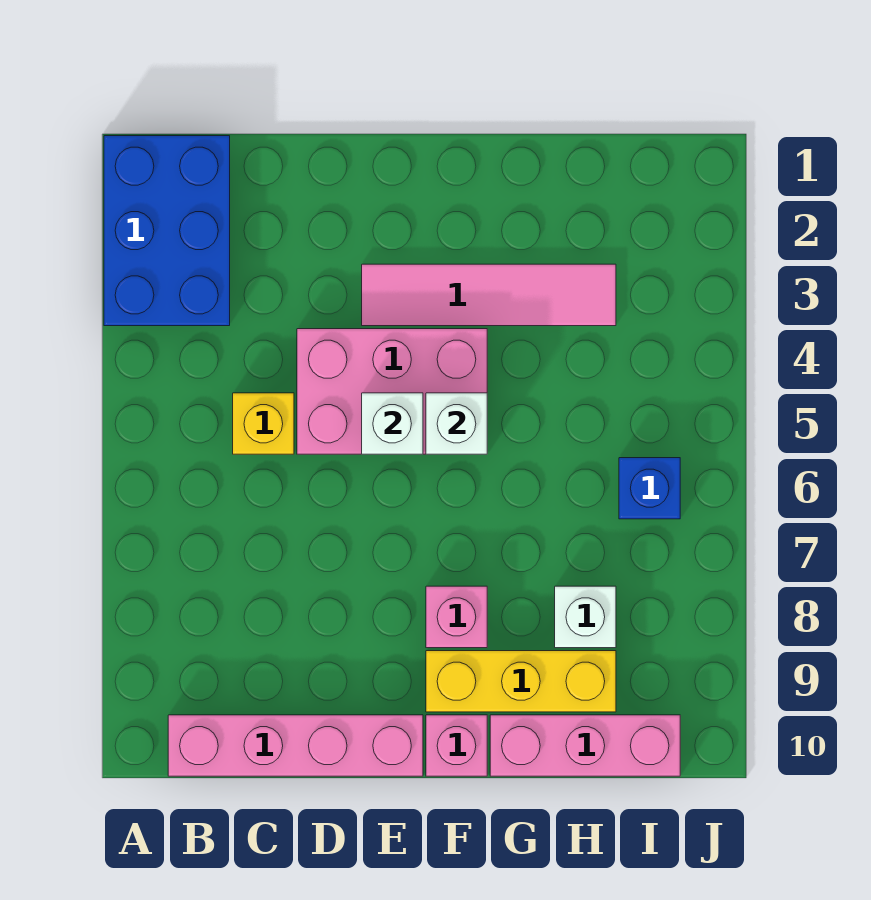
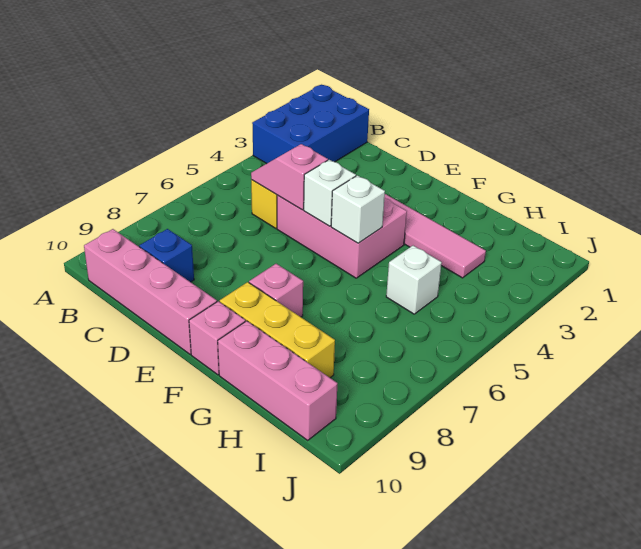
none -> pink 1x2 slope [251,144,328,210]
white 1x1 brick [555,586,616,648] -> white 1x1 brick moved to [386,246,442,314]
blue 1x1 brick [619,458,680,519] -> blue 1x1 brick moved to [139,229,194,282]

